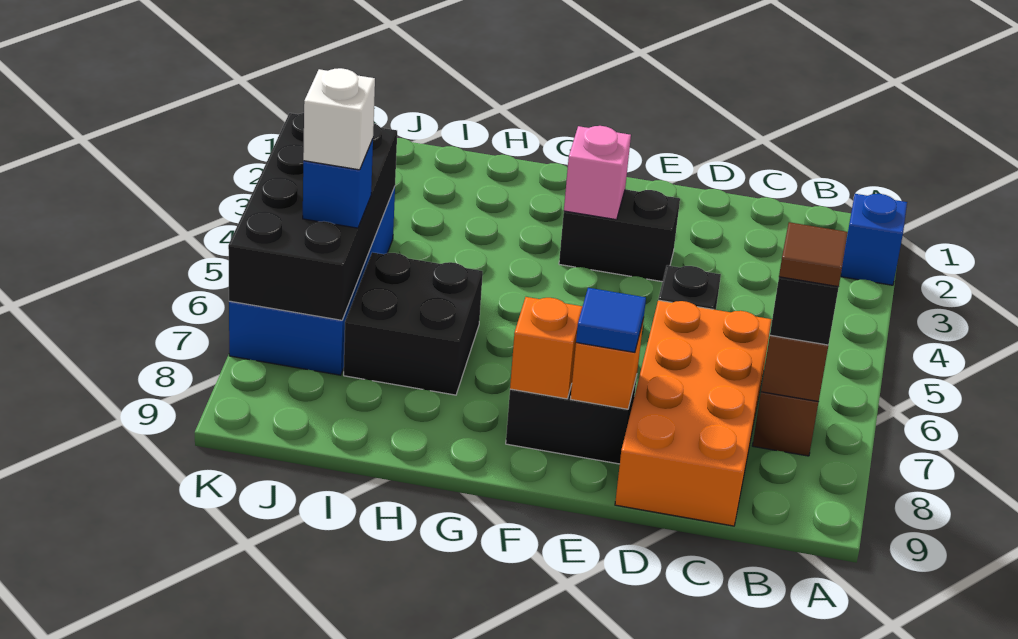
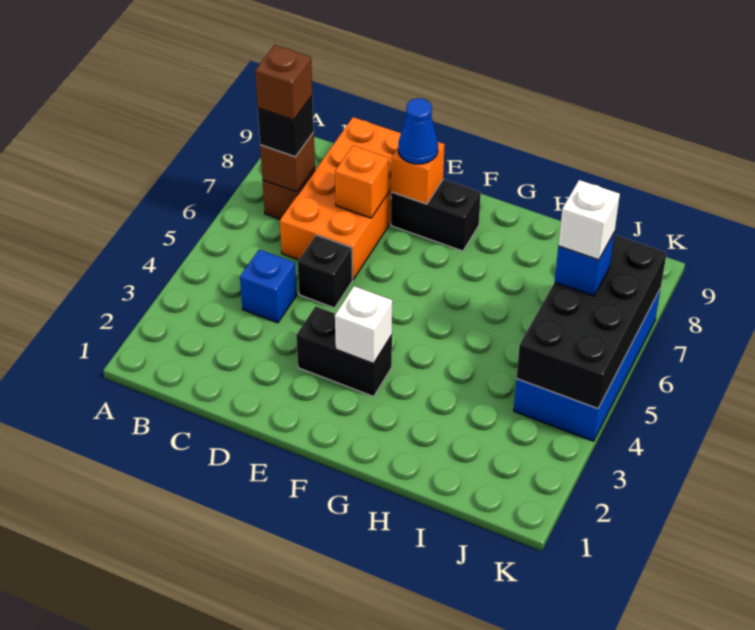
blue 1x1 brick [841,194,907,285] -> blue 1x1 brick moved to [240,250,297,323]
brown 1x1 tile [779,222,848,287] -> brown 1x1 brick [255,45,312,120]
blue 1x1 tile [576,288,646,352] -> blue 1x1 cone [398,98,438,164]
pink 1x1 brick [564,126,631,220] -> white 1x1 brick [335,286,392,364]
orange 1x1 brick [510,297,583,399] -> orange 1x1 brick moved to [335,146,389,218]
black 2x2 brick [344,252,483,395] -> none

